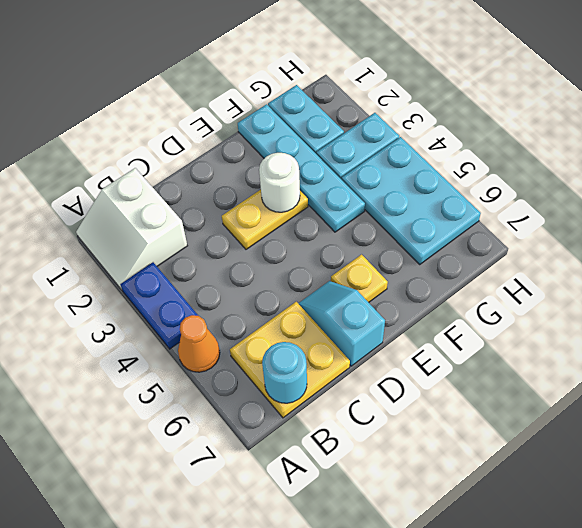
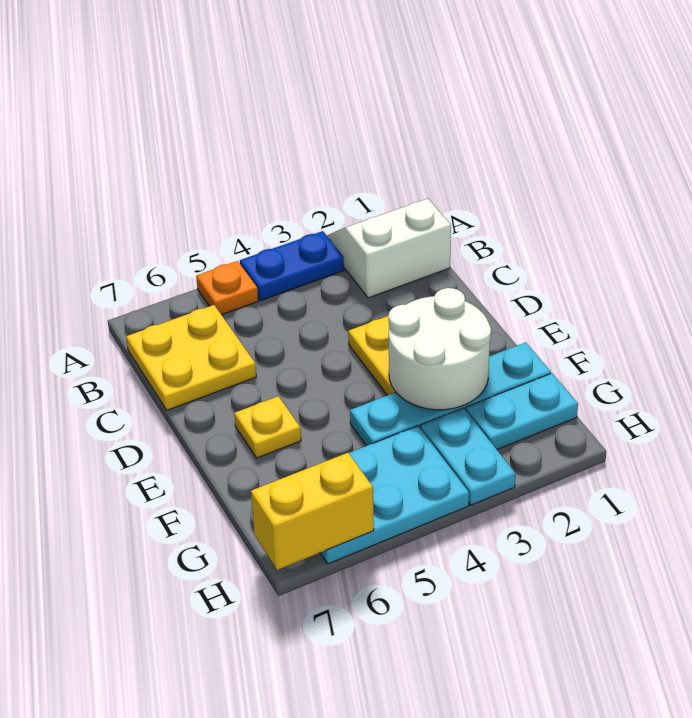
orange 1x1 cone [178,315,220,372] -> orange 1x1 plate [196,261,258,315]
cyan 1x1 round brick [262,342,307,403] -> none
cyan 1x2 slope [298,281,385,366] -> none
white 1x1 round brick [259,153,300,212] -> white 2x2 round brick [388,288,491,410]
none -> yellow 1x2 brick [251,453,374,570]

